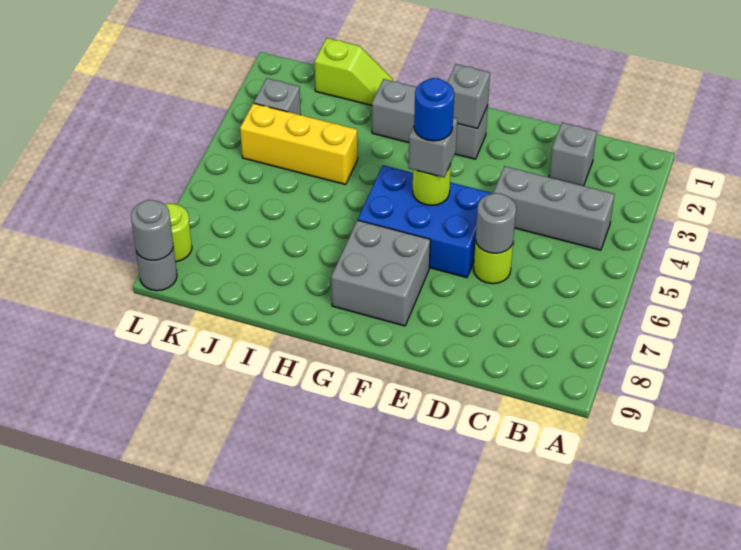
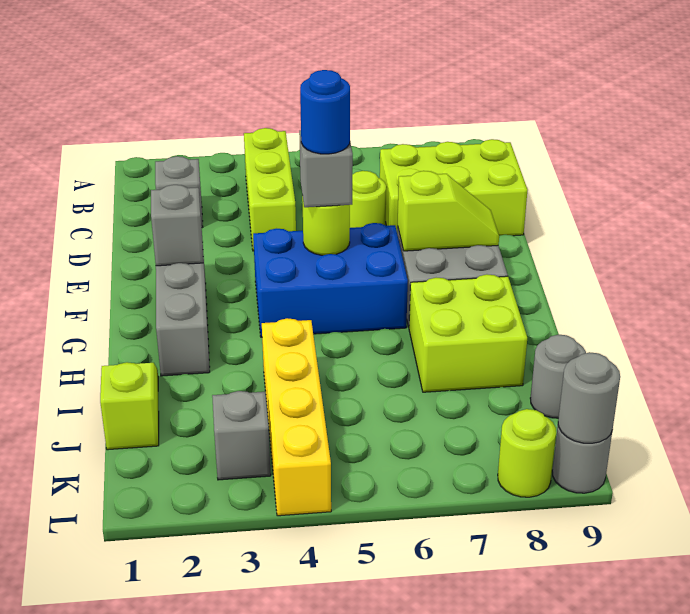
grey 1x3 brick [494,166,615,250] -> lime 1x3 brick [244,128,296,251]
none -> lime 2x3 brick [380,139,527,236]
grey 1x1 round brick [476,193,516,253] -> grey 1x1 round brick moved to [530,335,586,418]
blue 2x3 brick [358,165,491,278] -> blue 2x3 brick turned to [253,223,408,337]
none -> lime 1x2 slope [398,171,499,251]
none -> lime 2x2 brick [409,274,527,392]
yellow 1x3 brick [240,103,358,185] -> yellow 1x4 brick [262,318,331,516]

